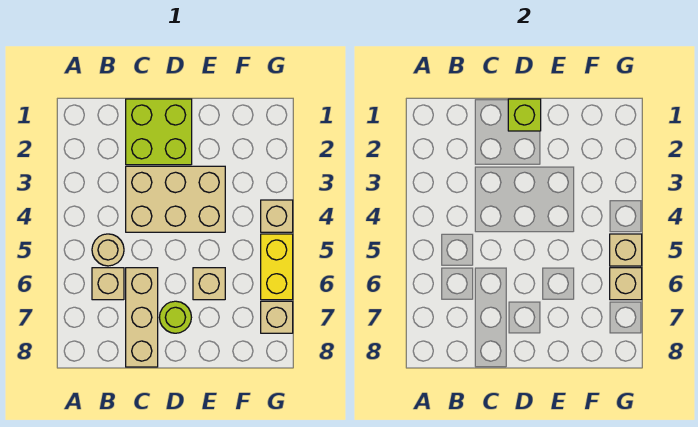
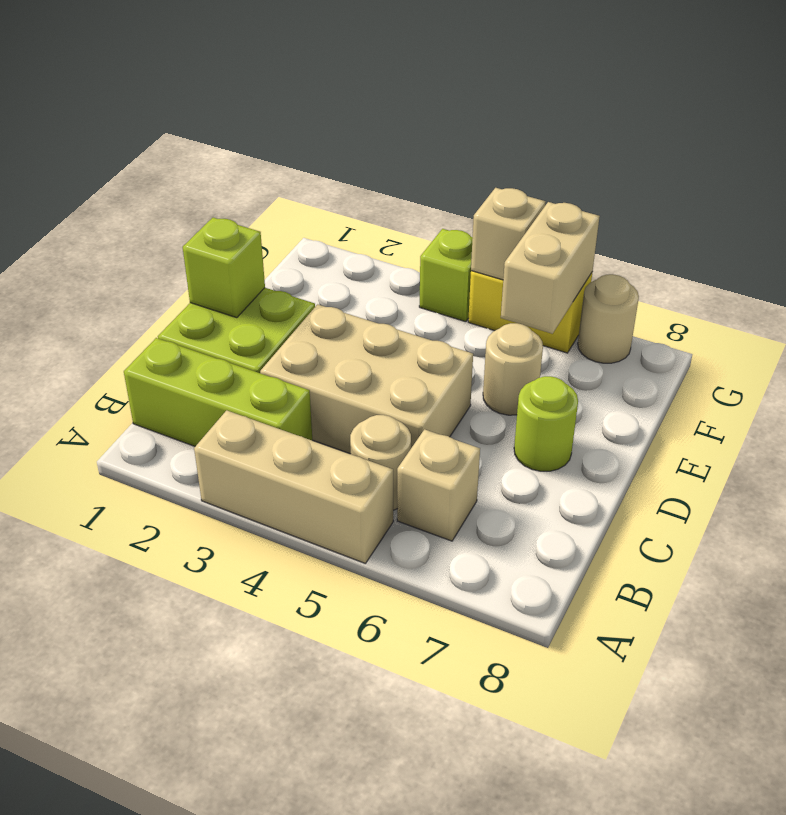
none -> lime 1x3 brick [124,338,312,446]
tan 2x3 brick [126,166,225,232] -> tan 2x3 brick turned to [260,304,473,454]
tan 1x3 brick [126,268,158,367] -> tan 1x3 brick moved to [194,410,393,564]
tan 1x1 brick [193,268,225,300] -> tan 1x1 round brick [483,323,543,415]
tan 1x1 brick [261,200,293,232] -> lime 1x1 brick [419,229,473,322]
tan 1x1 brick [610,268,642,300] -> tan 1x2 brick [501,202,600,334]
tan 1x1 brick [261,301,293,333] -> tan 1x1 round brick [578,274,639,363]

